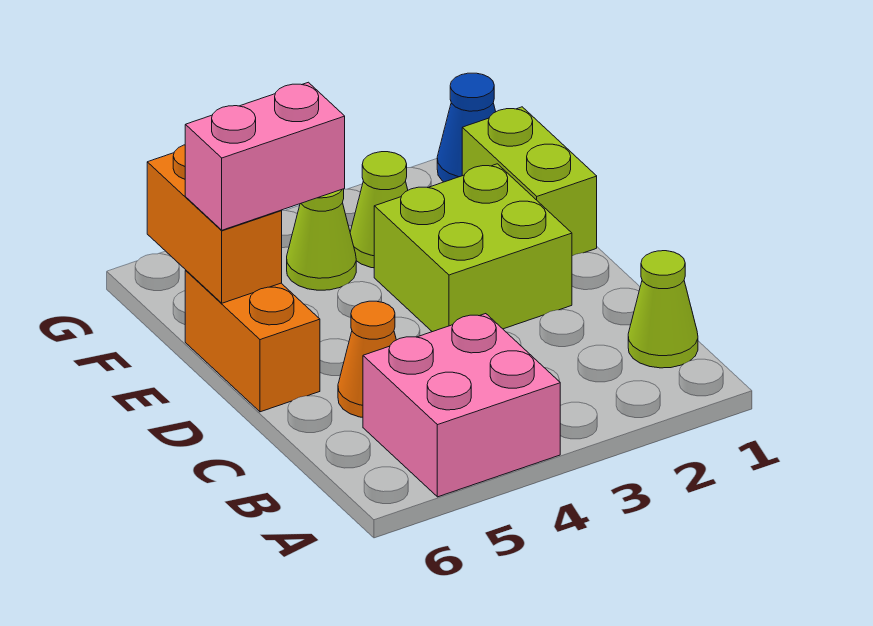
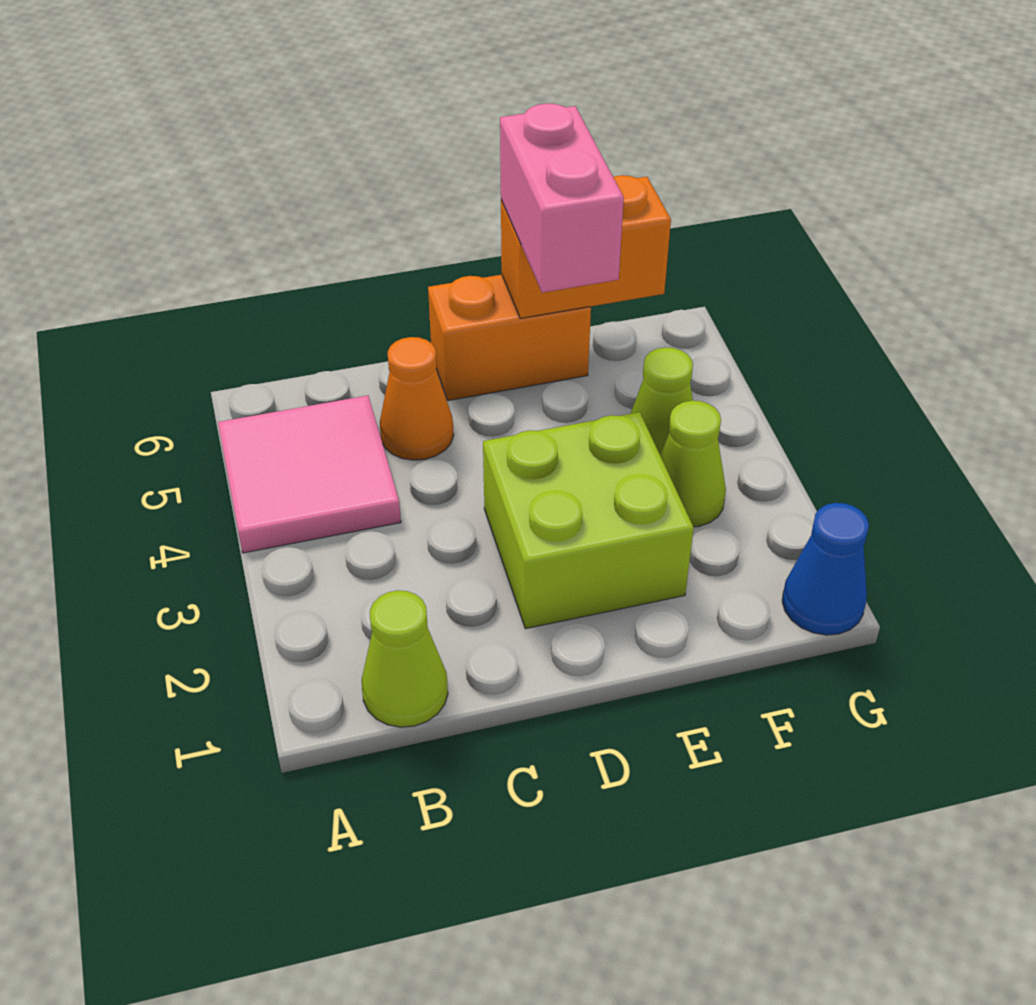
pink 2x2 brick [363,314,560,497] -> pink 2x2 tile [218,395,401,553]
lime 1x2 brick [462,107,597,256] -> none

